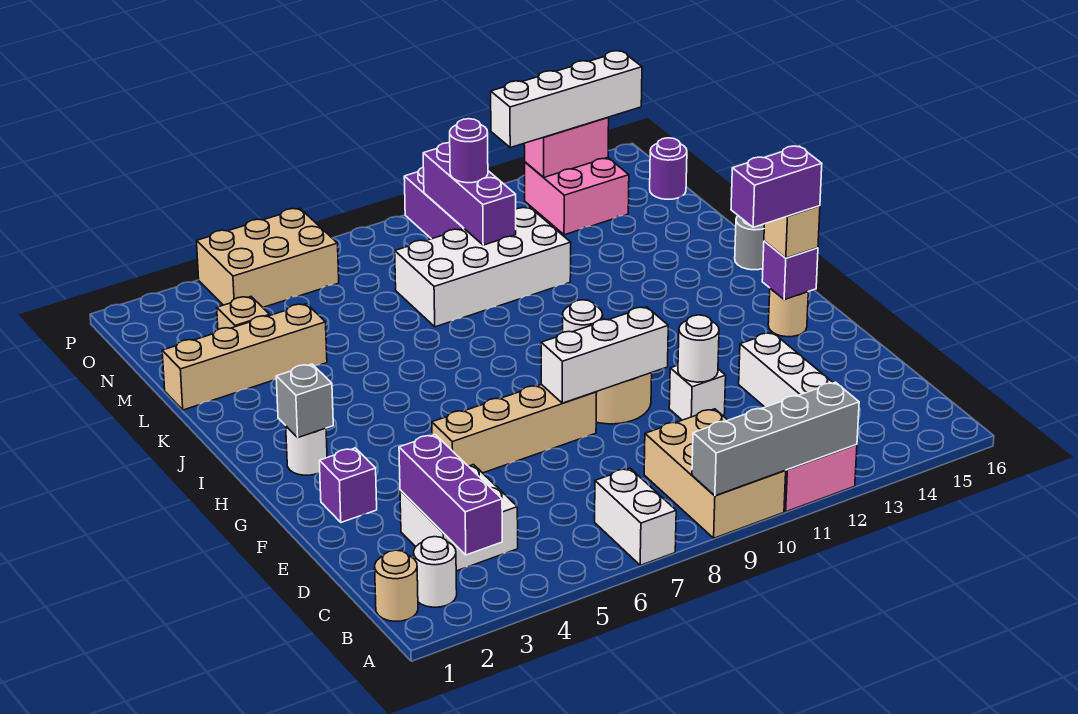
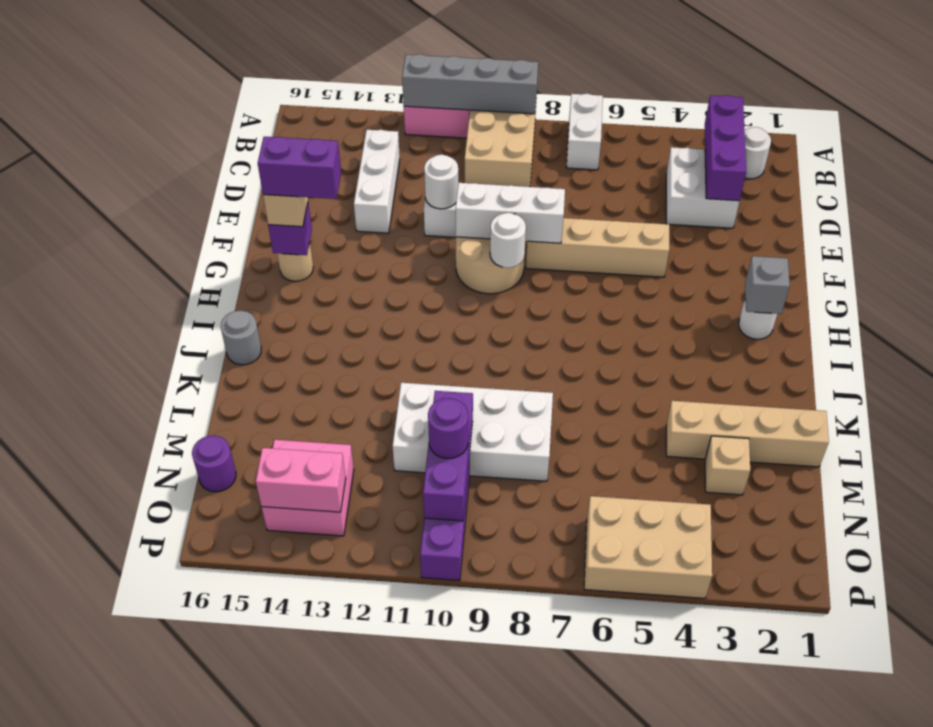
tan 1x1 round brick [375,550,418,621] -> none
purple 1x1 brick [319,448,377,522] -> none
white 1x4 brick [491,51,642,148] -> none

